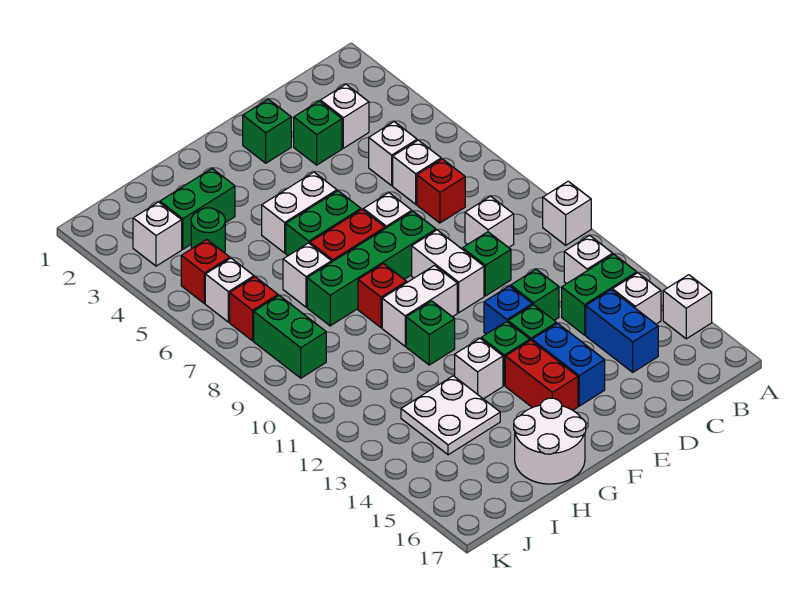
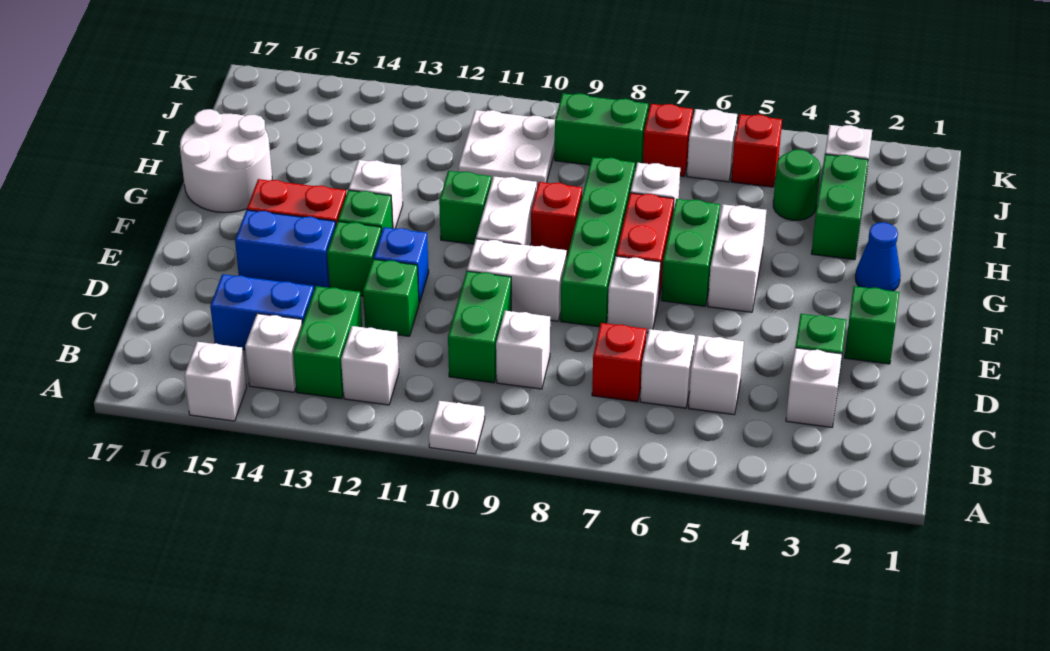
white 1x1 brick [543,181,591,245] -> white 1x1 plate [429,401,485,454]
green 1x1 brick [462,232,511,296] -> green 1x2 brick [448,271,511,383]
none -> blue 1x1 cone [855,222,901,291]
white 2x2 plate [401,376,500,455] -> white 2x2 plate moved to [458,110,555,187]

